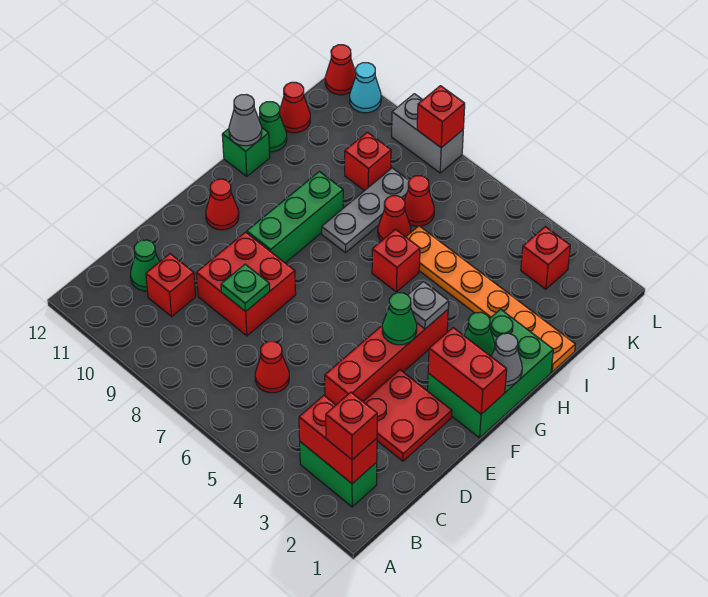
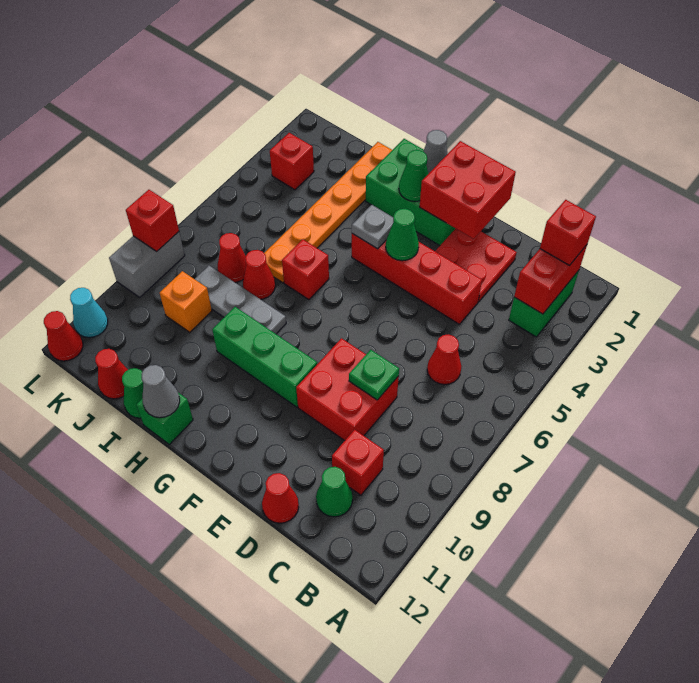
red 1x2 brick [428,328,507,414] -> red 2x2 brick [420,141,516,239]
red 1x1 cone [206,179,239,230] -> red 1x1 cone moved to [262,473,299,523]
red 1x1 brick [345,132,391,191] -> orange 1x1 brick [160,271,212,332]

